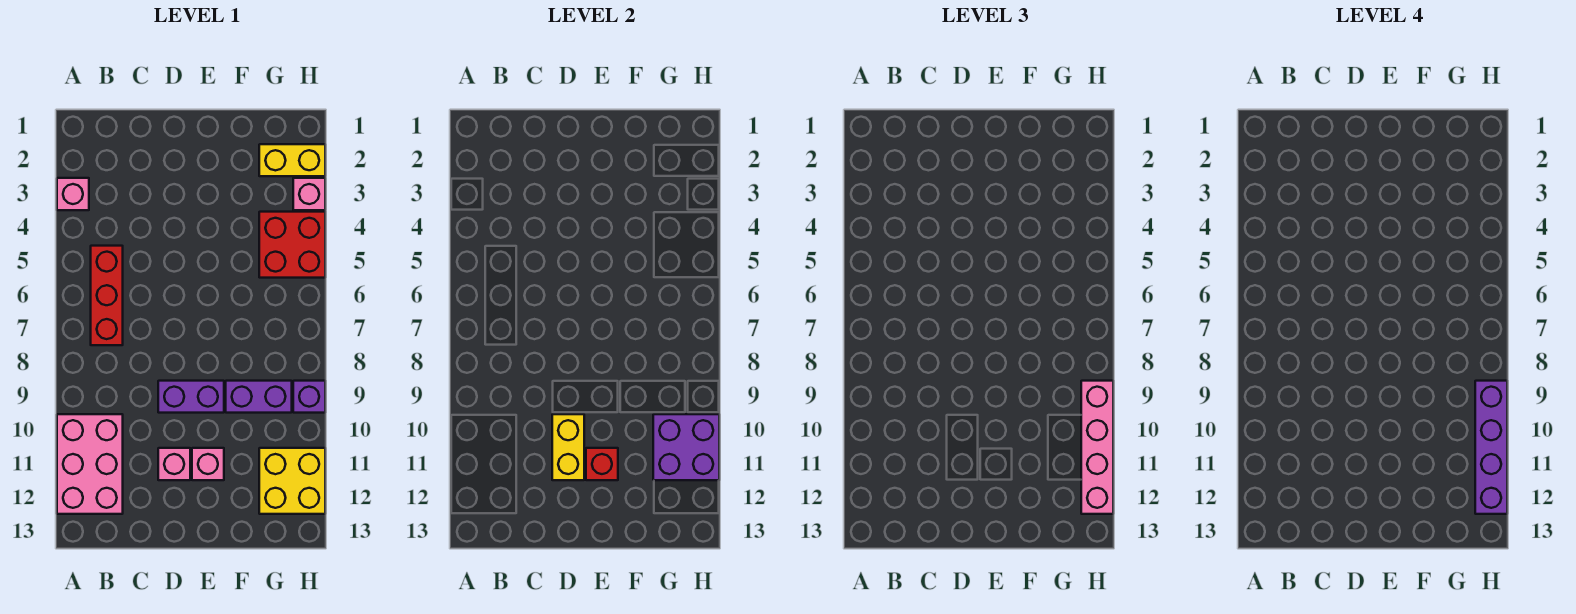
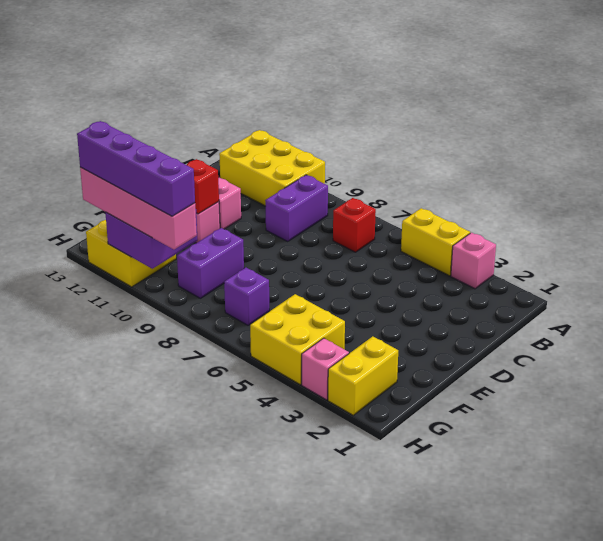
pink 2x3 brick [57,414,123,514] -> yellow 2x3 brick [219,130,325,206]
red 1x3 brick [91,246,123,345] -> red 1x1 brick [333,198,376,252]
purple 1x2 brick [158,381,224,413] -> purple 1x2 brick moved to [265,175,328,241]
yellow 1x2 brick [552,414,584,480] -> yellow 1x2 brick moved to [401,208,470,276]
red 2x2 brick [259,212,325,278] -> yellow 2x2 brick [250,294,345,385]
purple 1x1 brick [293,381,325,413] -> purple 1x1 brick moved to [224,268,269,325]

